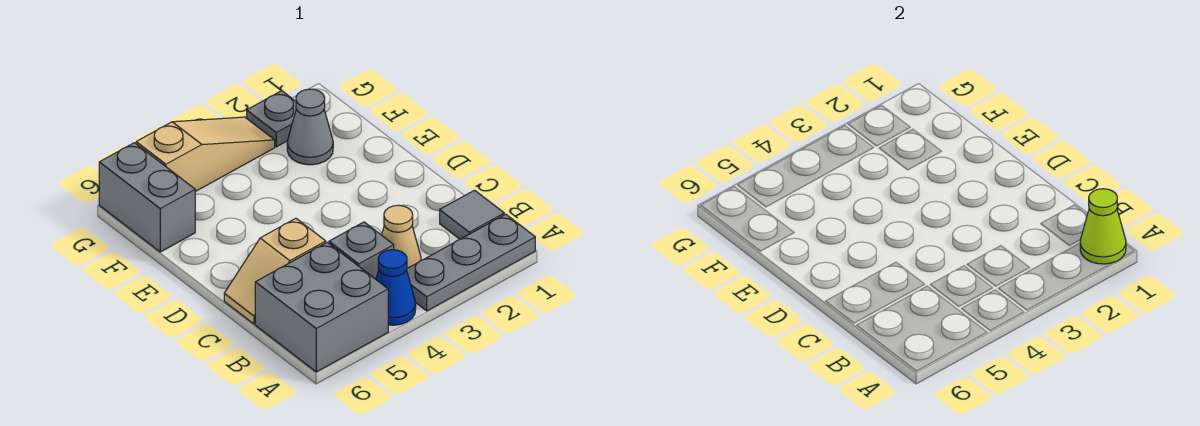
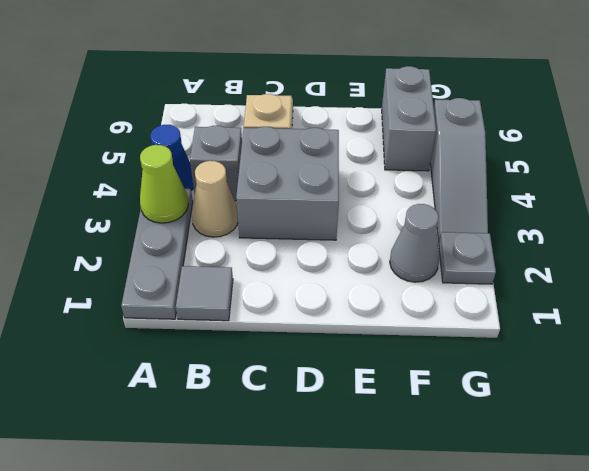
lime 1x1 cone [1080,189,1126,264] -> lime 1x1 cone moved to [140,145,188,223]
grey 2x2 brick [255,242,388,372] -> grey 2x2 brick moved to [236,127,339,240]
grey 1x2 brick [99,143,195,252] -> grey 1x2 brick turned to [382,66,436,171]
tan 1x3 slope [136,117,275,192] -> grey 1x3 slope [430,98,488,242]

